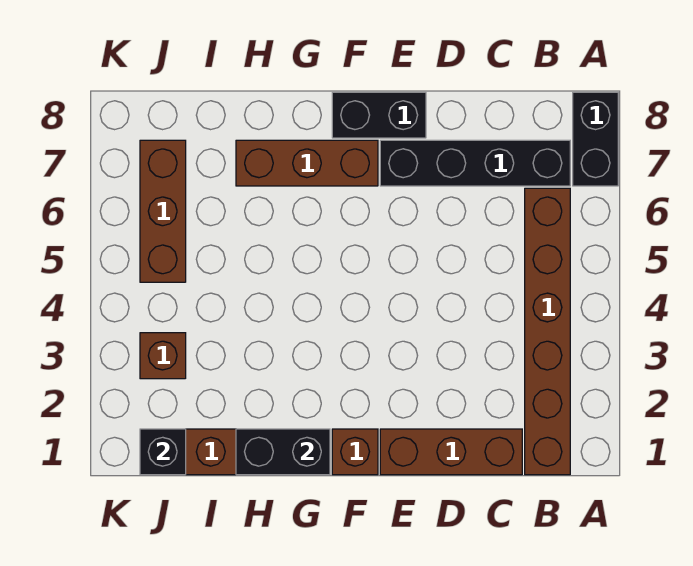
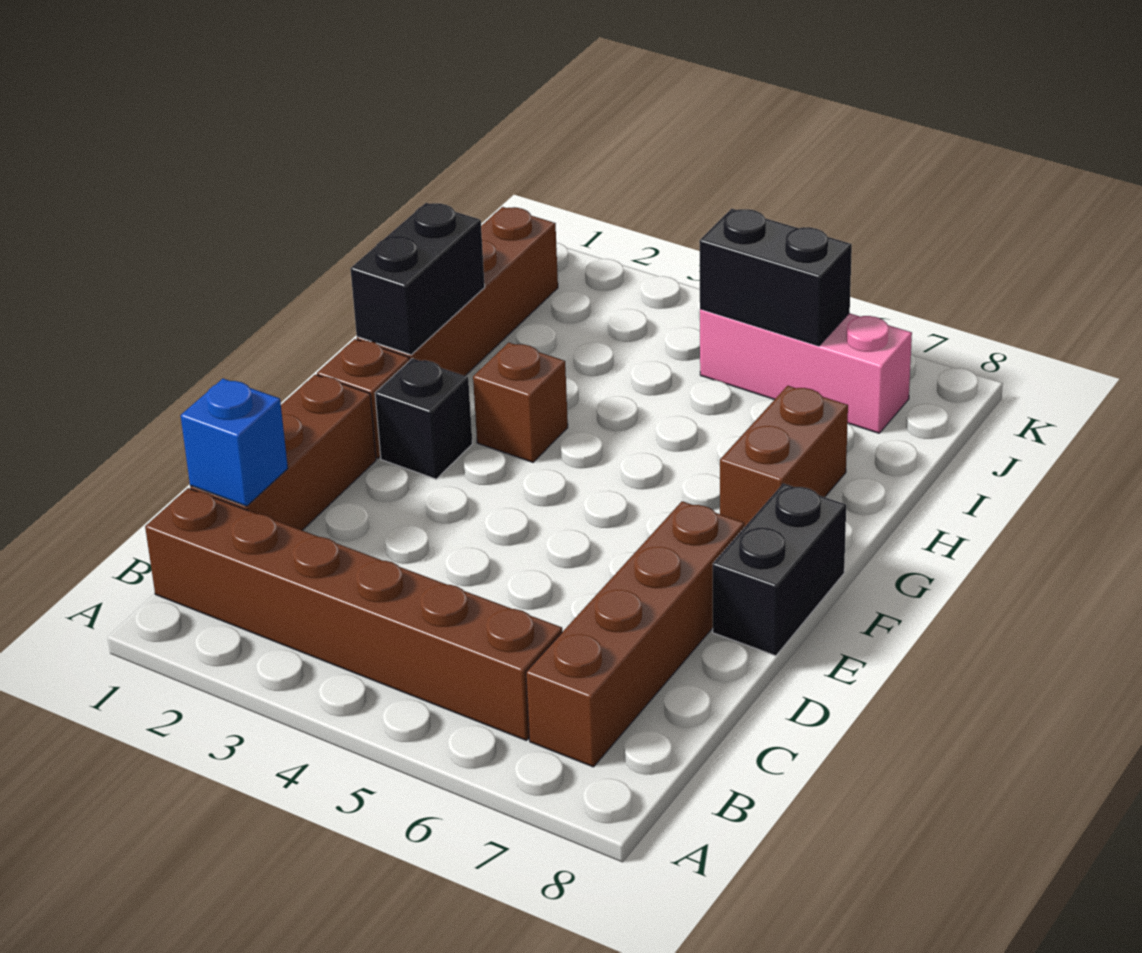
black 1x2 brick [573,92,618,186] -> black 1x2 brick moved to [699,209,852,346]
black 1x4 brick [380,140,570,186] -> brown 1x4 brick [526,501,744,767]
none -> blue 1x1 brick [181,379,288,506]
brown 1x3 brick [236,140,378,186] -> brown 1x2 brick [720,386,848,527]
black 1x1 brick [140,429,186,475] -> black 1x1 brick moved to [375,358,472,479]
brown 1x1 brick [140,333,186,379] -> brown 1x1 brick moved to [473,343,568,462]
brown 1x3 brick [140,140,186,282] -> pink 1x3 brick [700,309,912,433]

